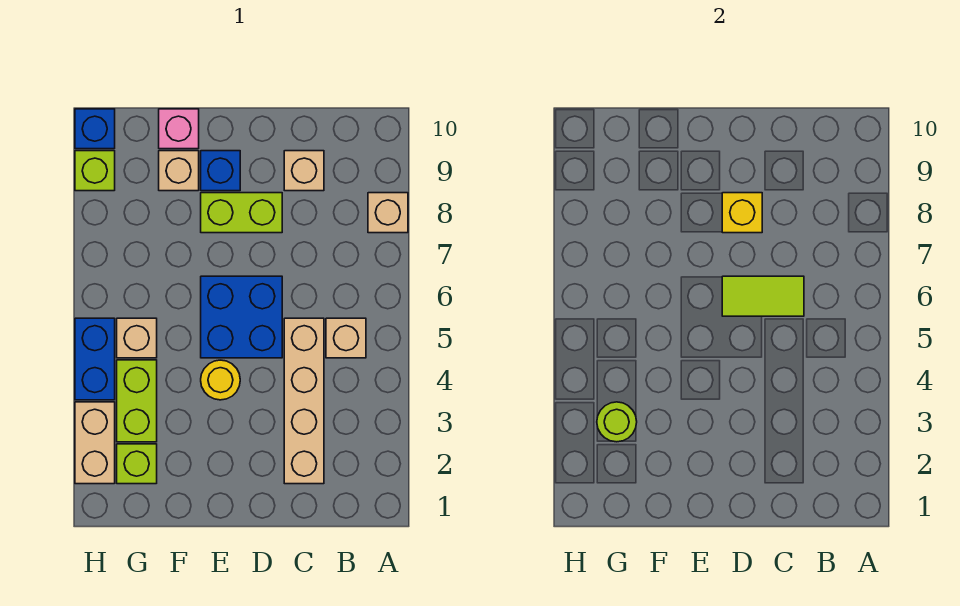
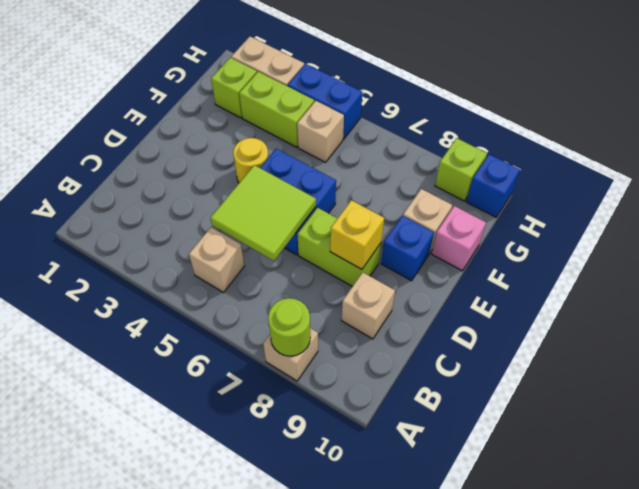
tan 1x4 brick [284,318,324,484] -> none
lime 1x2 tile [722,276,804,316] -> lime 2x2 tile [211,165,316,261]
lime 1x2 brick [201,193,282,233] -> lime 1x2 brick turned to [298,208,381,286]
lime 1x1 round brick [597,402,637,442] -> lime 1x1 round brick moved to [268,298,310,356]

